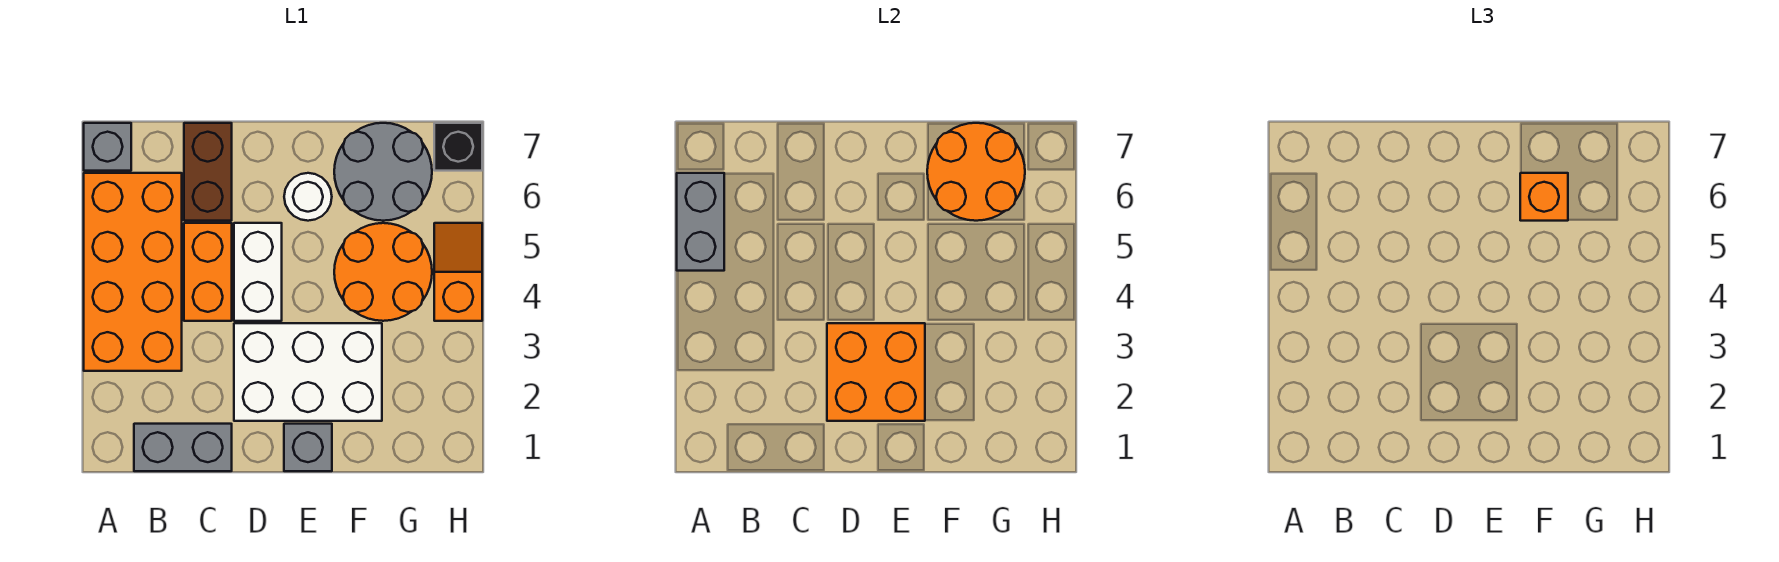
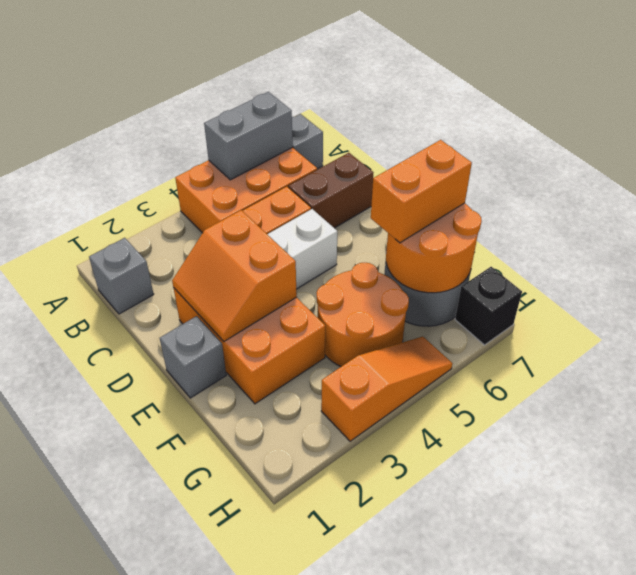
orange 2x4 brick [84,173,182,371] -> orange 2x3 brick [175,147,317,233]
grey 1x2 brick [134,424,232,471] -> grey 1x1 brick [89,238,154,314]
white 2x3 brick [234,323,382,421] -> orange 2x3 brick [174,288,325,404]
orange 2x2 brick [827,323,925,421] -> orange 2x2 slope [172,210,297,341]
white 1x1 round brick [284,173,332,221] -> none
orange 1x1 brick [1520,173,1568,221] -> orange 1x2 brick [371,140,472,243]
orange 1x2 slope [434,223,482,321] -> orange 1x3 slope [321,337,452,441]

